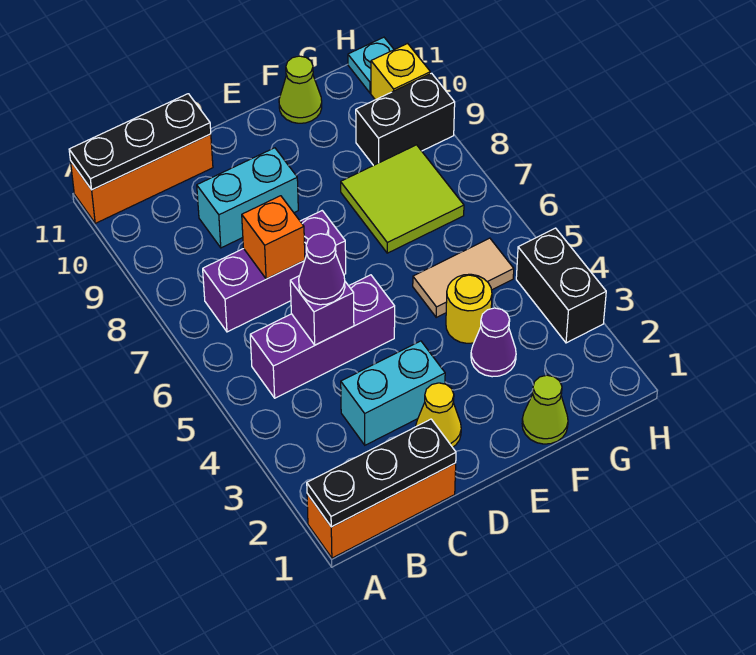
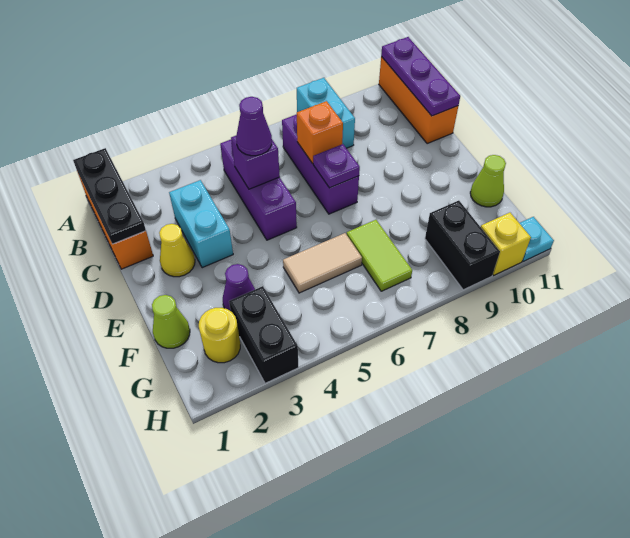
black 1x3 plate [69,94,211,190] -> purple 1x3 plate [381,37,460,116]
cyan 1x2 brick [197,148,298,248] -> cyan 1x2 brick moved to [297,78,355,148]
none -> purple 1x1 plate [313,144,360,188]
yellow 1x1 round brick [446,274,492,343] -> yellow 1x1 round brick moved to [199,308,240,363]
tan 1x2 tile [413,238,514,317] -> tan 1x2 tile turned to [283,233,362,293]
lime 2x2 tile [341,145,464,253] -> lime 1x2 tile [347,220,412,291]
black 1x2 brick [516,228,606,343] -> black 1x2 brick turned to [229,286,299,383]

